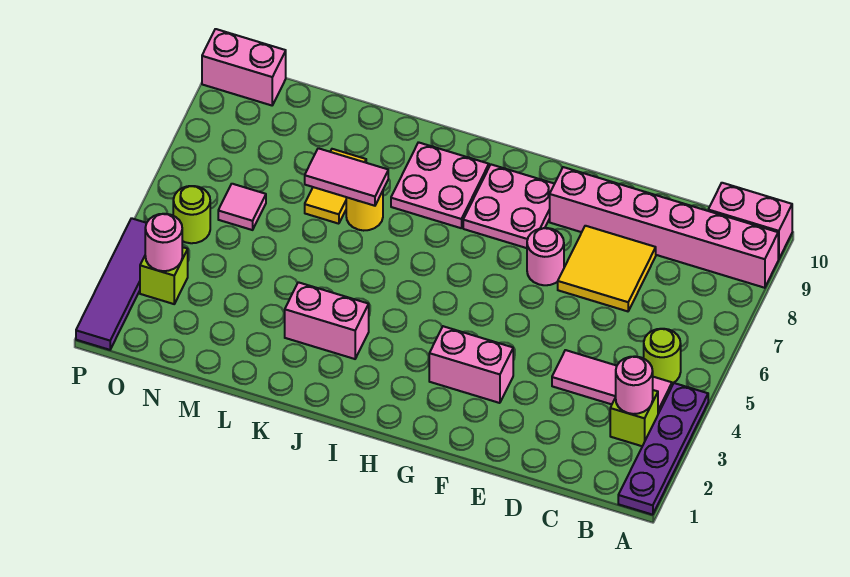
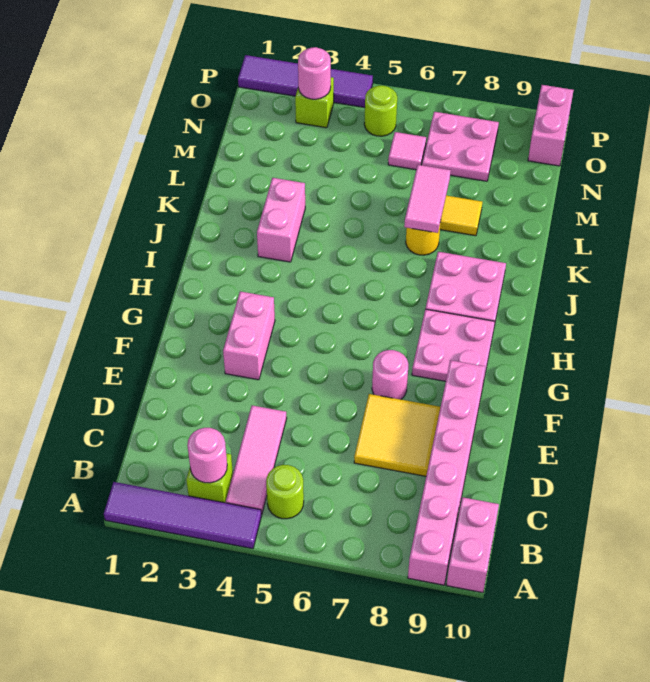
purple 1x4 plate [618,383,708,515] -> purple 1x4 tile [104,482,261,549]
none -> pink 2x2 plate [422,112,499,181]

